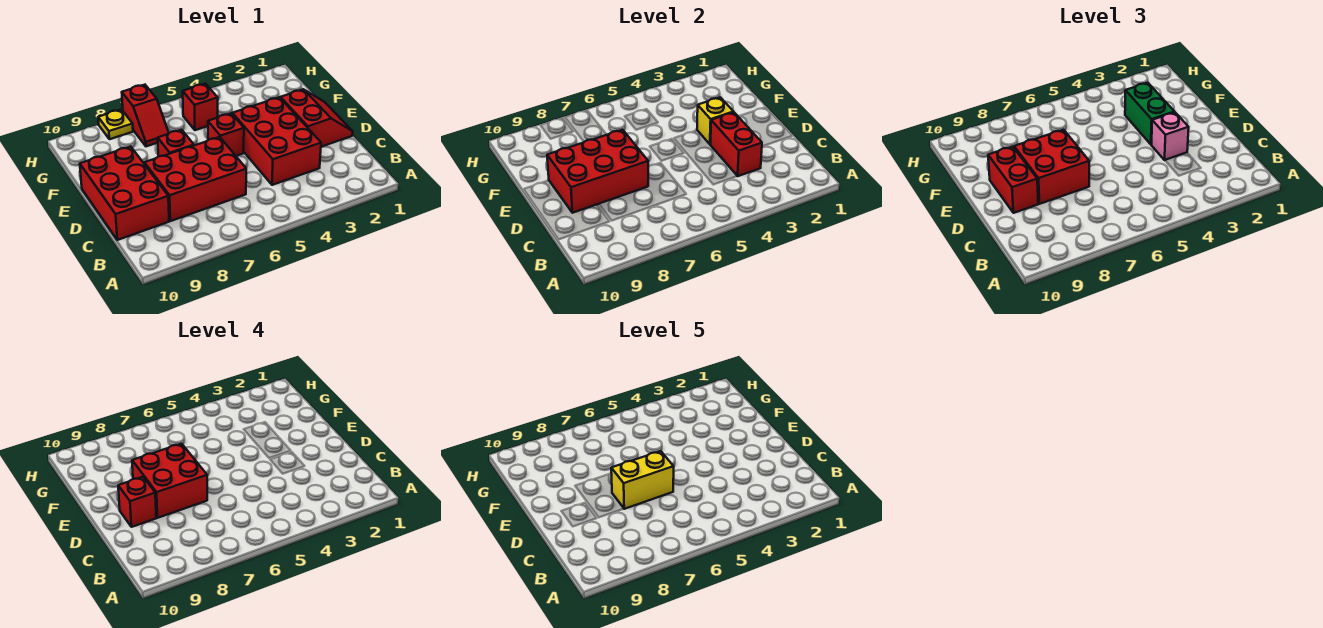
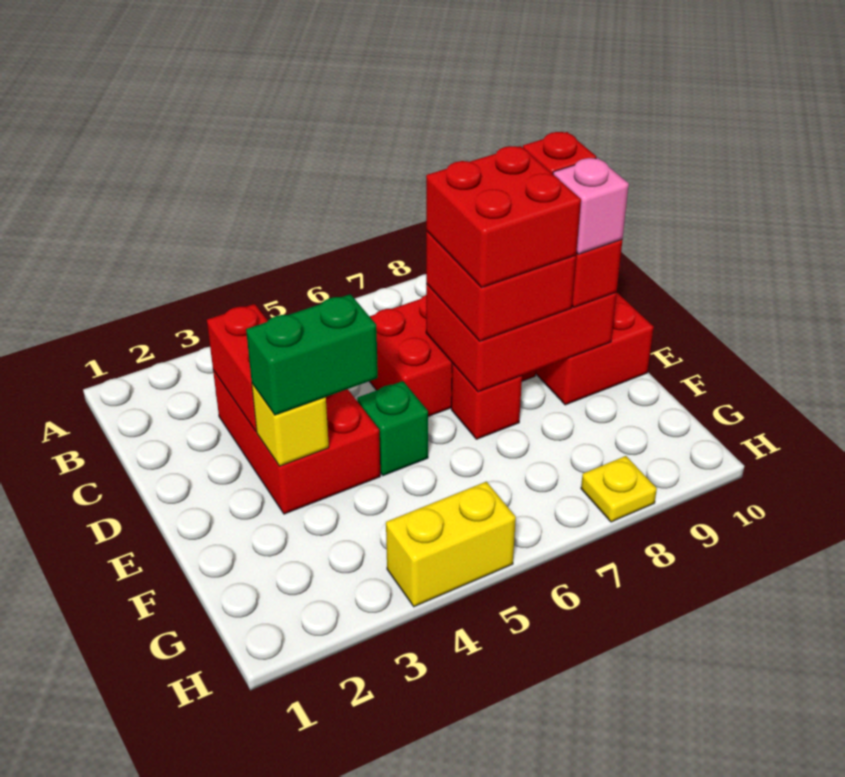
red 2x2 slope [281,89,353,147] -> none
pink 1x1 brick [1152,112,1189,160] -> pink 1x1 brick moved to [553,158,629,254]
yellow 1x2 brick [611,451,674,509] -> yellow 1x2 brick moved to [386,482,516,607]
green 1x2 brick [1125,83,1174,144] -> green 1x2 brick turned to [246,294,378,415]
red 1x1 brick [208,113,244,156] -> green 1x1 brick [357,381,428,476]
red 1x1 brick [183,84,218,130] -> none
red 1x2 slope [122,85,169,146] -> none

